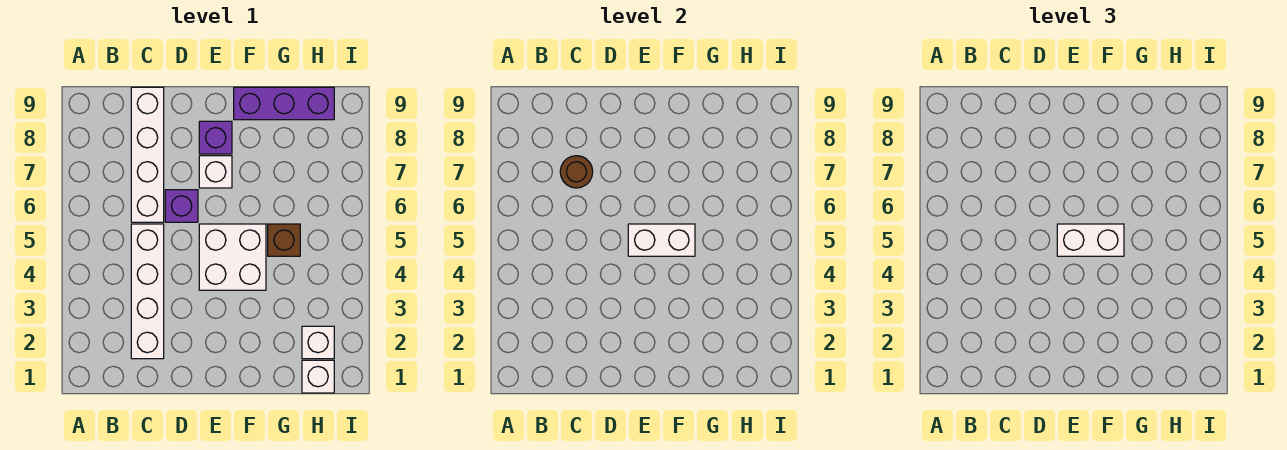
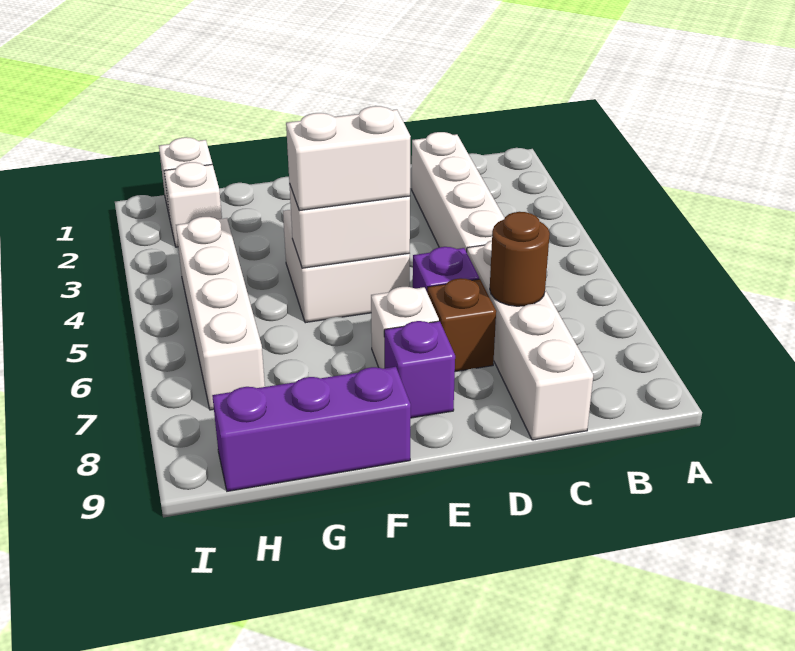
brown 1x1 brick [268,224,300,256] -> brown 1x1 brick moved to [427,278,496,372]
none -> white 1x4 brick [176,217,265,410]

